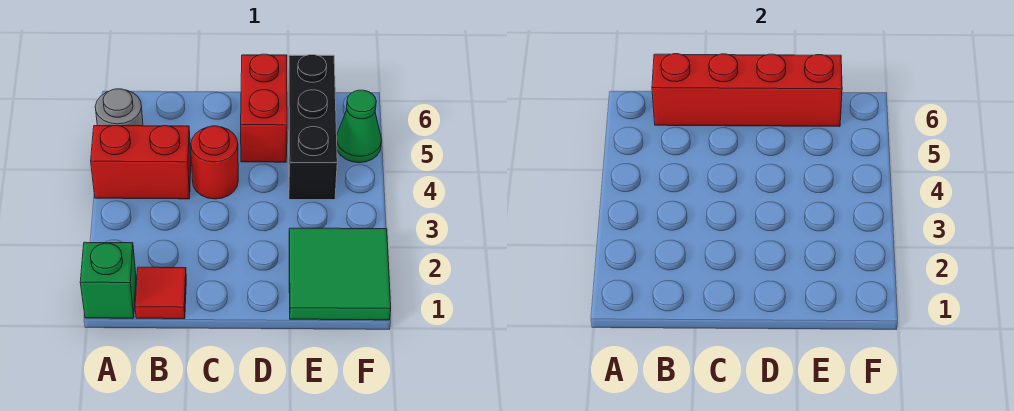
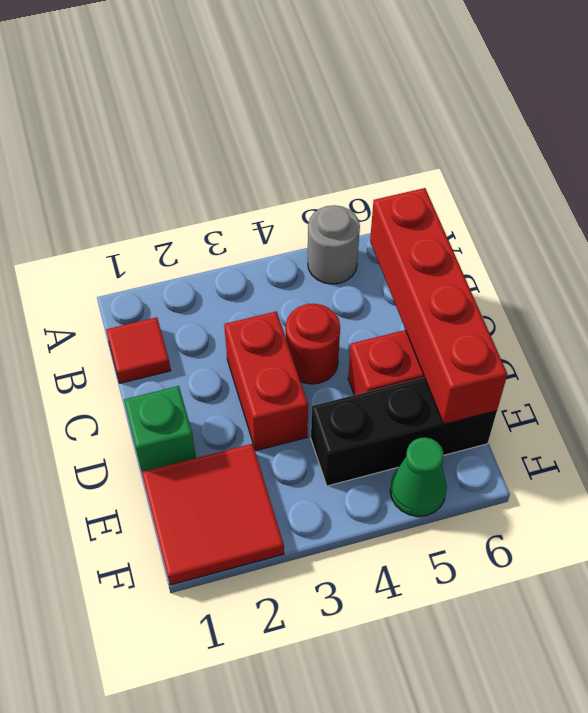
green 1x1 brick [80,242,136,318] -> green 1x1 brick moved to [124,386,196,472]
red 1x2 brick [91,126,191,199] -> red 1x2 brick moved to [224,311,308,451]
green 2x2 tile [289,228,391,320] -> red 2x2 tile [142,444,284,585]

